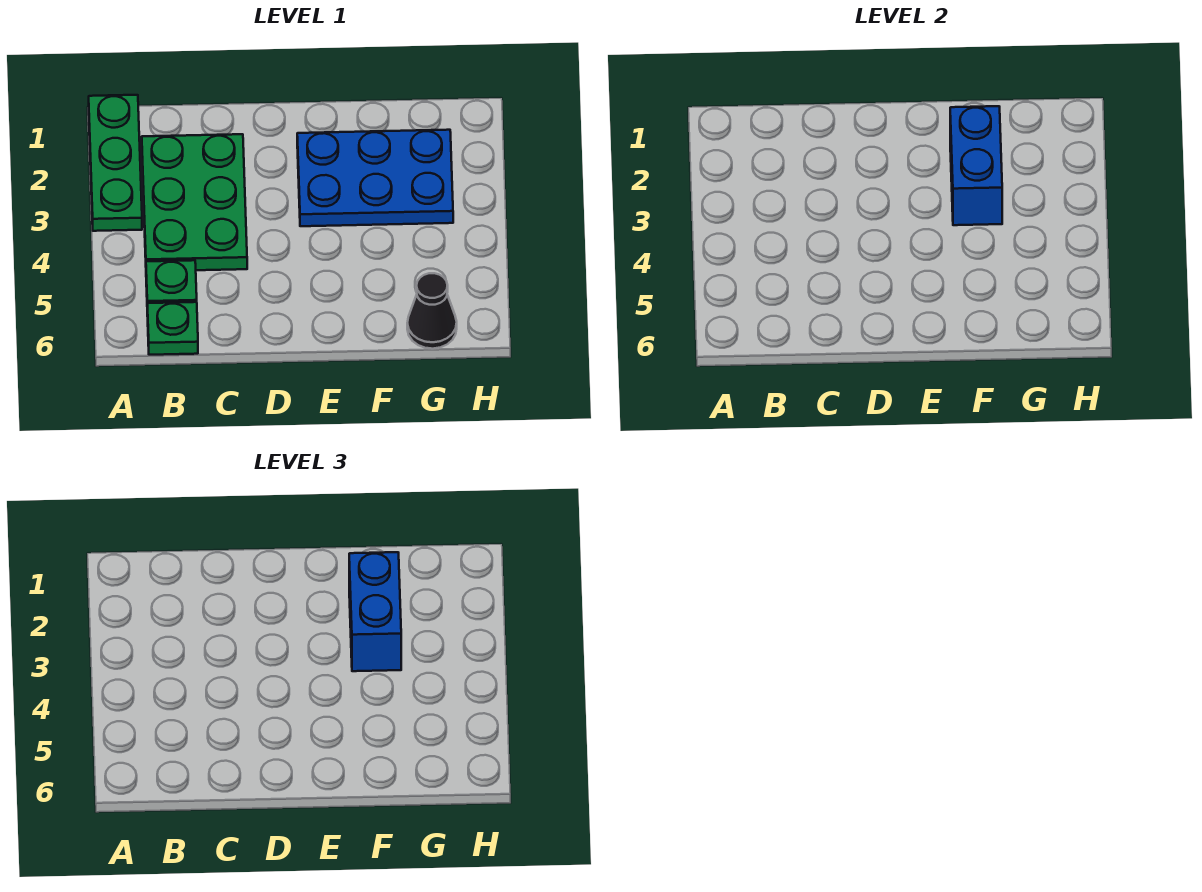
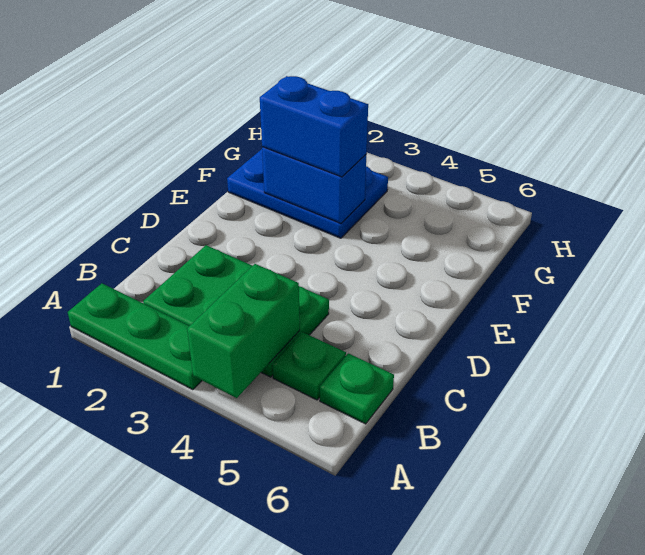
none -> green 1x2 brick [187,264,300,398]
blue 2x3 plate [297,130,453,226] -> blue 2x3 plate turned to [227,149,388,238]
black 1x1 cone [407,273,457,349] -> none

